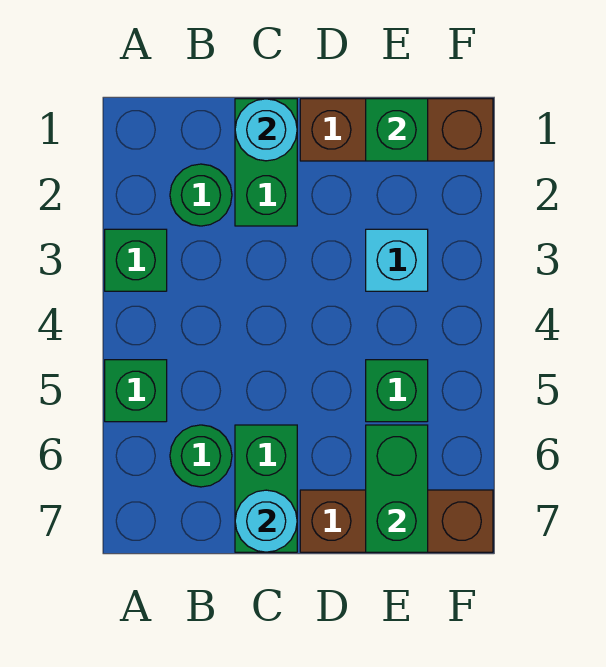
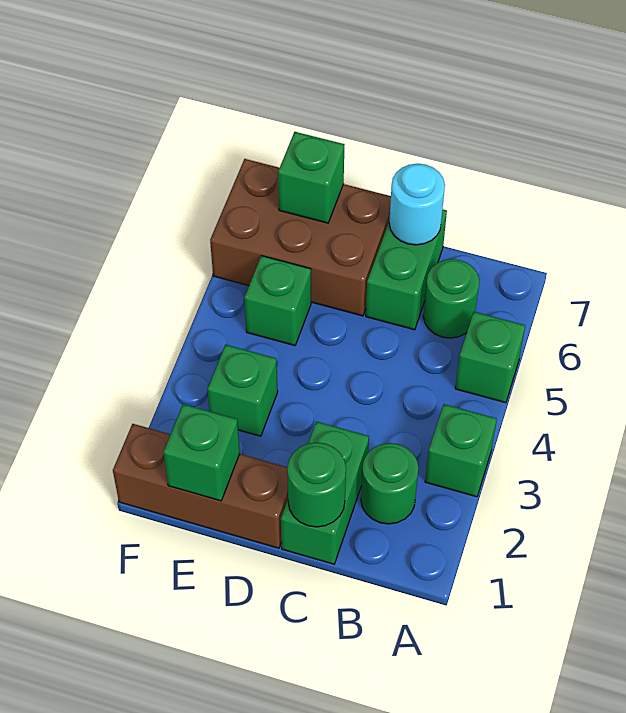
cyan 1x1 round brick [235,99,297,161] -> green 1x1 round brick [287,442,346,527]
brown 1x3 brick [300,490,493,552] -> brown 2x3 brick [210,159,391,316]
cyan 1x1 brick [366,229,428,291] -> green 1x1 brick [207,345,278,436]
green 1x2 brick [366,425,428,552] -> green 1x1 brick [278,132,344,223]

